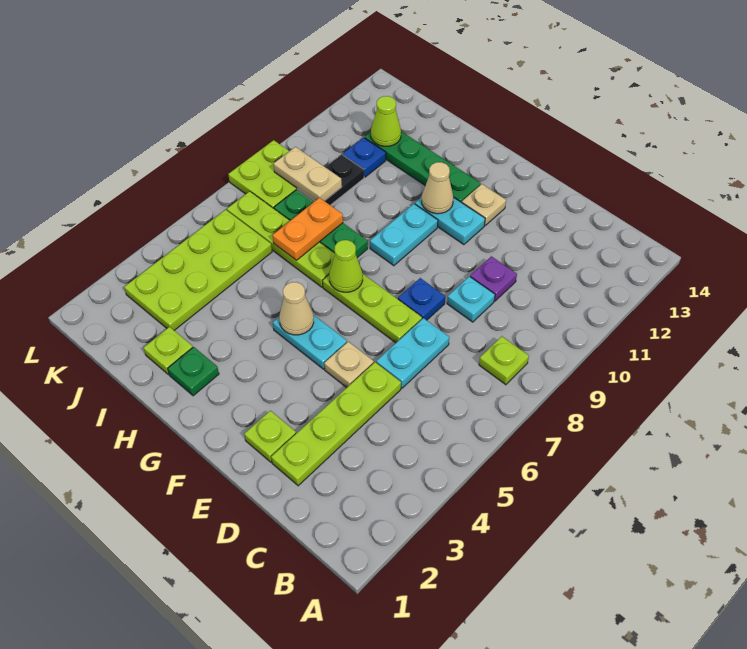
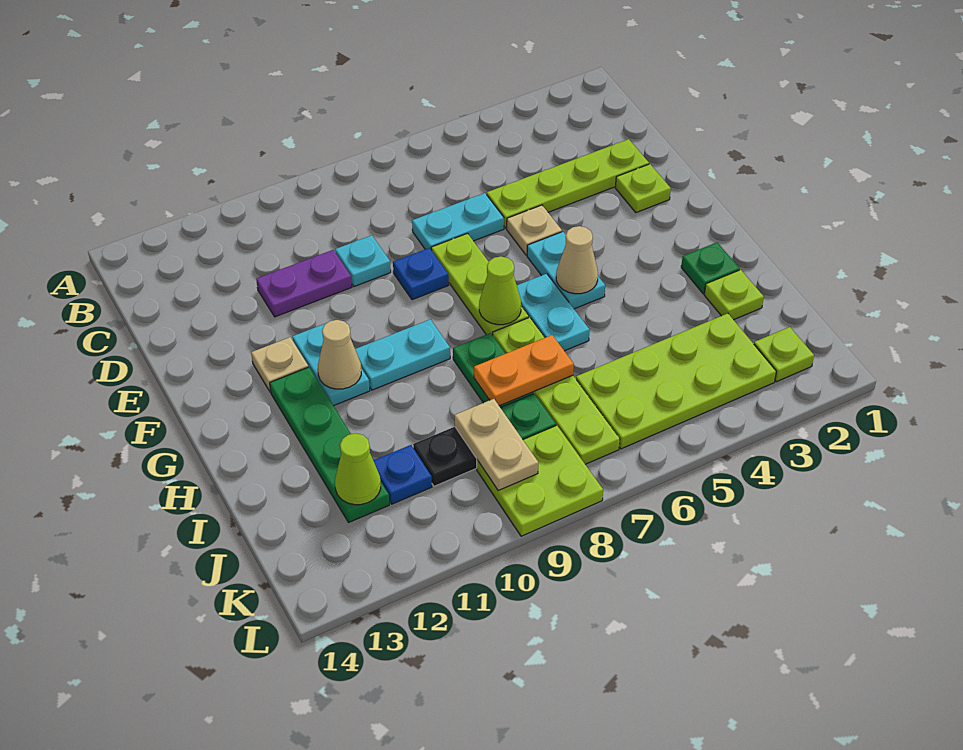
lime 1x1 plate [479,336,529,385] -> lime 1x1 plate moved to [754,327,814,382]
purple 1x1 plate [470,256,517,301] -> purple 1x2 plate [256,250,352,317]
none -> cyan 1x2 plate [517,274,589,351]

